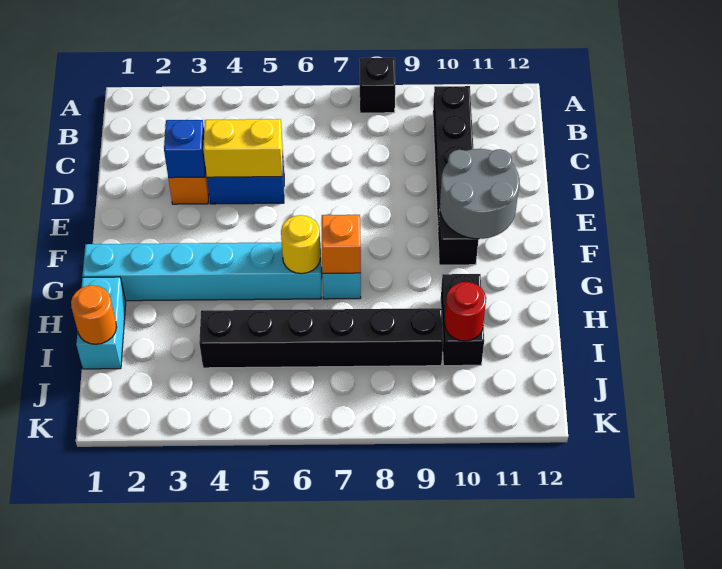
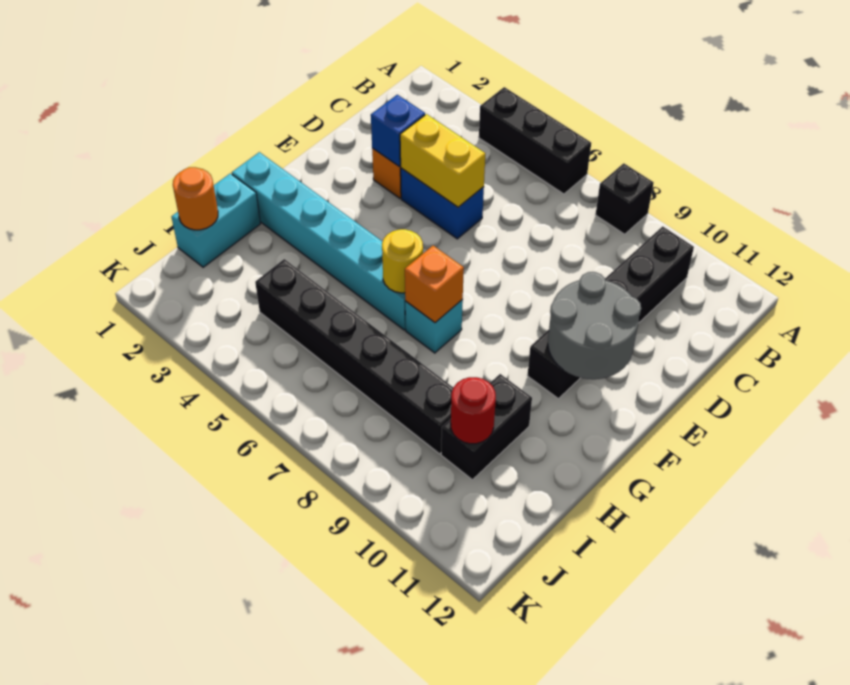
none -> black 1x3 brick [479,87,591,194]

